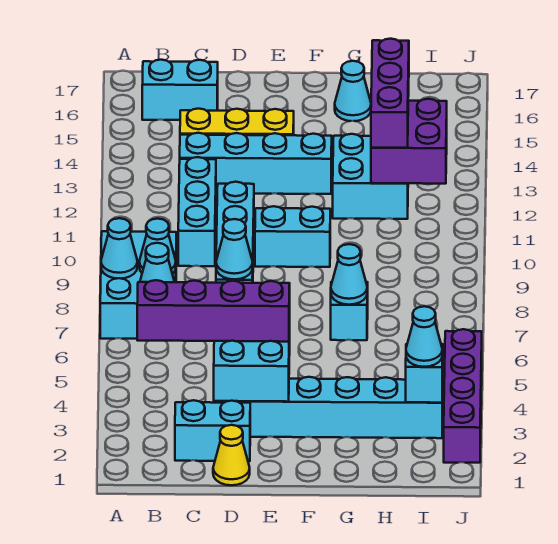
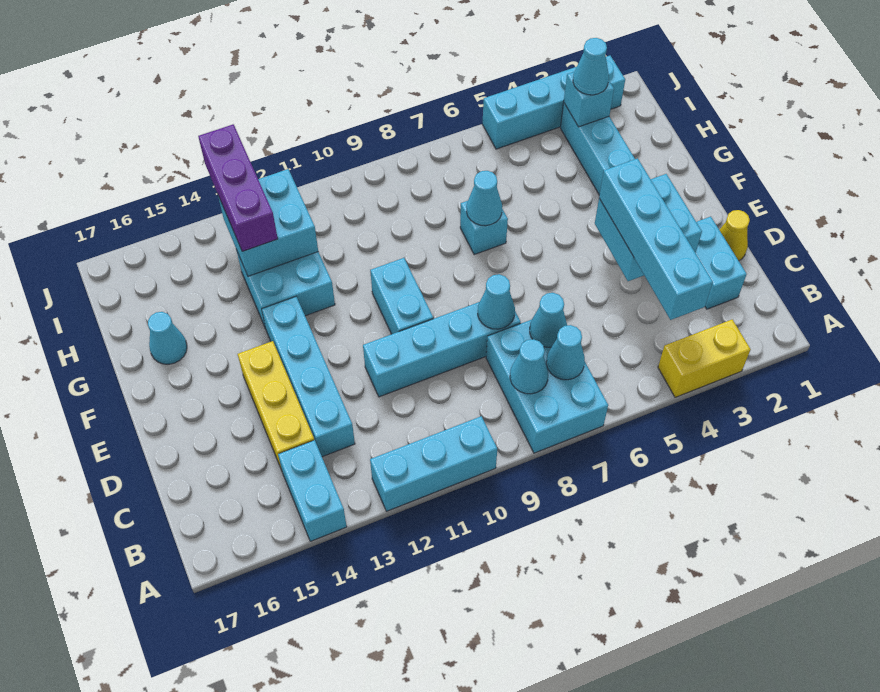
none -> yellow 1x2 brick [658,320,751,397]
cyan 2x3 brick [100,231,176,339] -> cyan 2x3 brick turned to [486,320,608,453]
cyan 1x1 cone [101,218,137,279] -> cyan 1x1 cone moved to [530,293,567,347]
purple 1x4 brick [137,280,290,342] -> cyan 1x4 brick [599,158,713,320]
cyan 1x2 brick [142,60,218,120] -> cyan 1x2 brick moved to [278,440,347,541]
cyan 1x3 brick [178,157,216,266] -> cyan 1x3 brick moved to [370,416,497,511]
purple 2x2 brick [371,99,447,184] -> cyan 2x2 brick [218,169,318,276]
purple 1x3 brick [371,39,409,148] -> purple 1x3 brick turned to [198,124,278,251]
purple 1x4 brick [444,329,482,463] -> cyan 1x4 brick [482,56,625,149]

